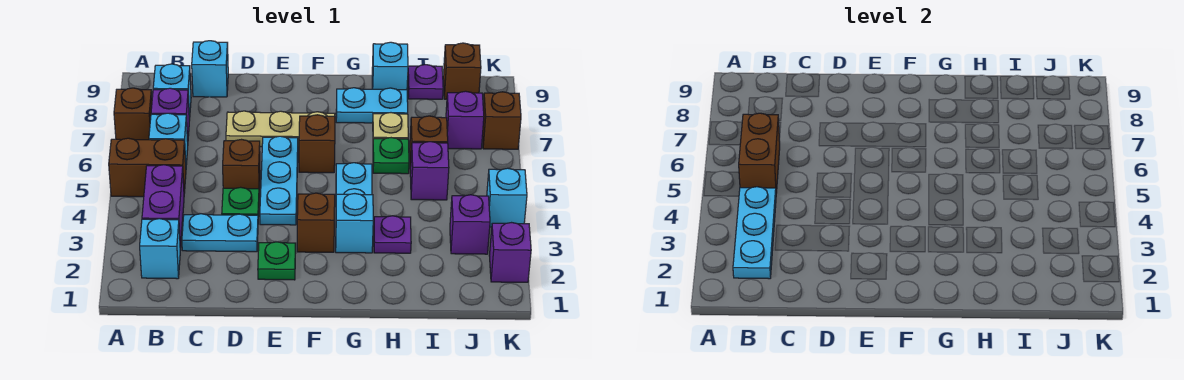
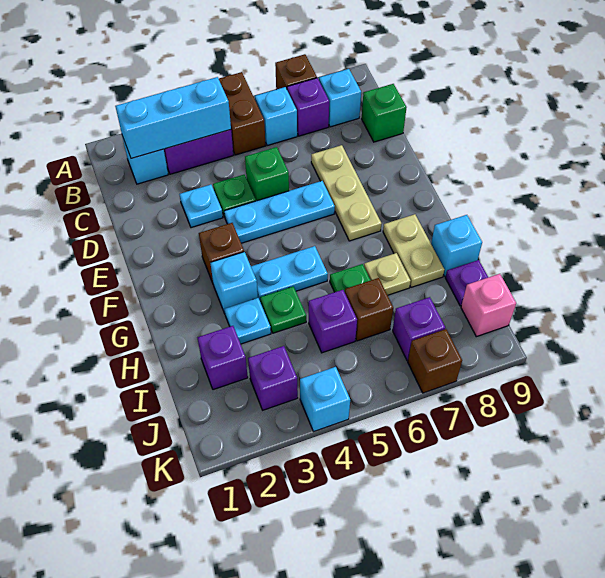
cyan 1x3 plate [733,187,776,279] -> cyan 1x3 brick [115,77,231,158]
brown 1x2 brick [739,113,780,193] -> none
cyan 1x2 plate [182,214,258,252] -> cyan 1x1 plate [179,185,223,228]
cyan 1x1 brick [192,41,228,97] -> green 1x1 brick [362,84,407,142]
brown 1x1 brick [223,140,260,190] -> green 1x1 brick [245,147,289,201]
green 1x1 plate [258,242,296,280] -> green 1x1 plate moved to [260,286,306,333]
brown 1x1 brick [299,115,335,173] -> none
cyan 1x2 plate [336,88,408,123] -> tan 1x2 plate [383,214,444,287]
purple 1x1 plate [374,216,411,253] -> cyan 1x1 plate [225,298,271,344]
brown 1x1 brick [443,43,481,99] -> pink 1x1 brick [461,274,516,337]
purple 1x1 brick [489,223,531,282] -> purple 1x1 brick moved to [197,326,248,390]

